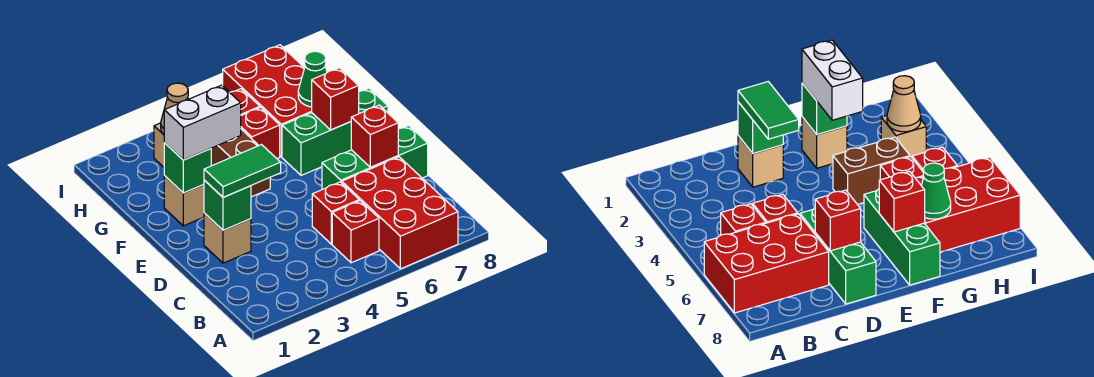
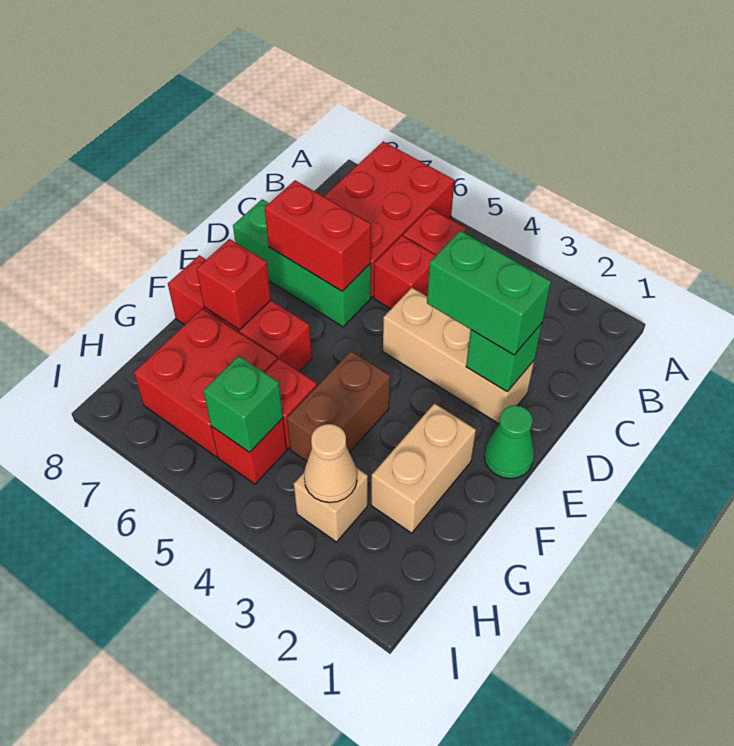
tan 1x1 brick [204,213,251,263] -> tan 1x3 brick [383,288,534,424]
green 1x2 tile [204,145,281,197] -> green 1x2 brick [427,231,551,355]
red 1x1 brick [351,105,398,167] -> red 1x2 brick [265,180,371,291]
tan 1x1 brick [164,176,204,226] -> tan 1x2 brick [371,403,476,533]
green 1x1 brick [164,143,211,193] -> green 1x1 brick moved to [203,356,283,452]
white 1x2 brick [164,85,241,160] -> none
green 1x3 brick [282,88,388,175] -> red 1x3 brick [168,255,312,372]
red 2x3 brick [223,45,312,157] -> red 2x2 brick [134,309,277,457]
green 1x1 cone [298,51,327,107] -> green 1x1 cone moved to [484,405,534,479]

